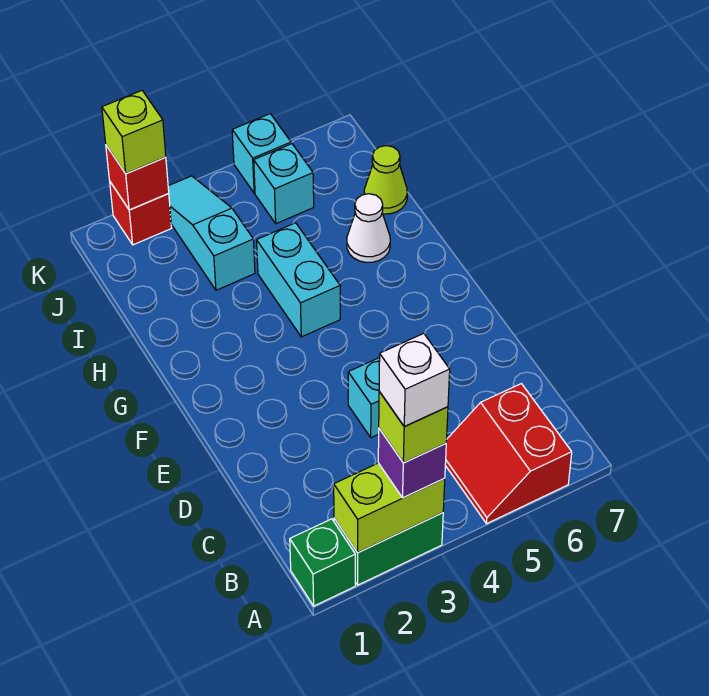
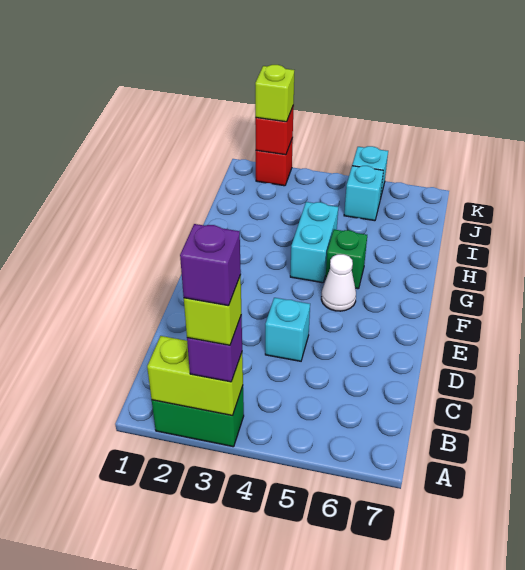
green 1x1 brick [290,519,355,606] -> green 1x1 brick moved to [325,229,367,289]
white 1x1 brick [379,333,450,427] -> purple 1x1 brick [180,224,241,306]
red 2x2 slope [445,384,572,524] -> none
white 1x1 cone [347,194,390,262] -> white 1x1 cone moved to [321,254,356,311]
cyan 1x3 slope [168,176,255,290] -> none
lime 1x1 cone [364,146,407,214] -> none

